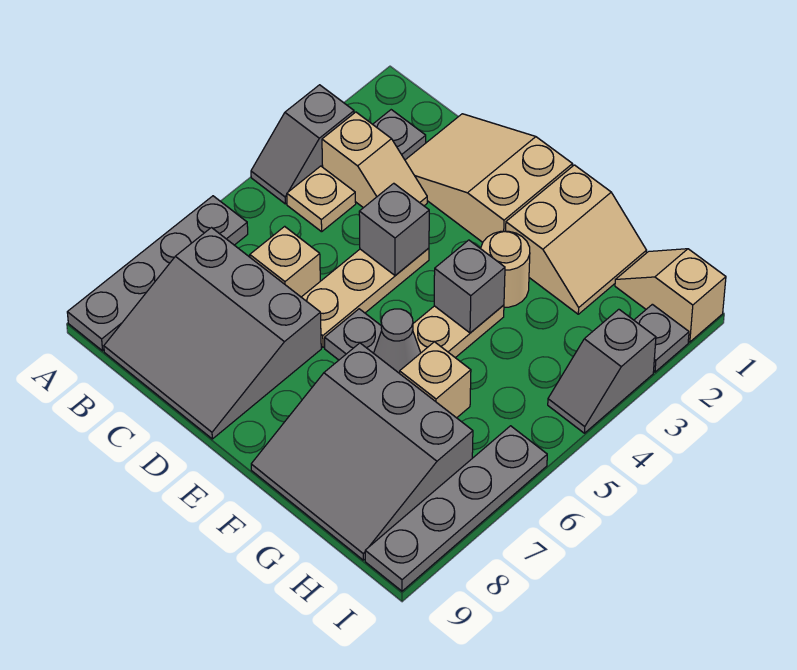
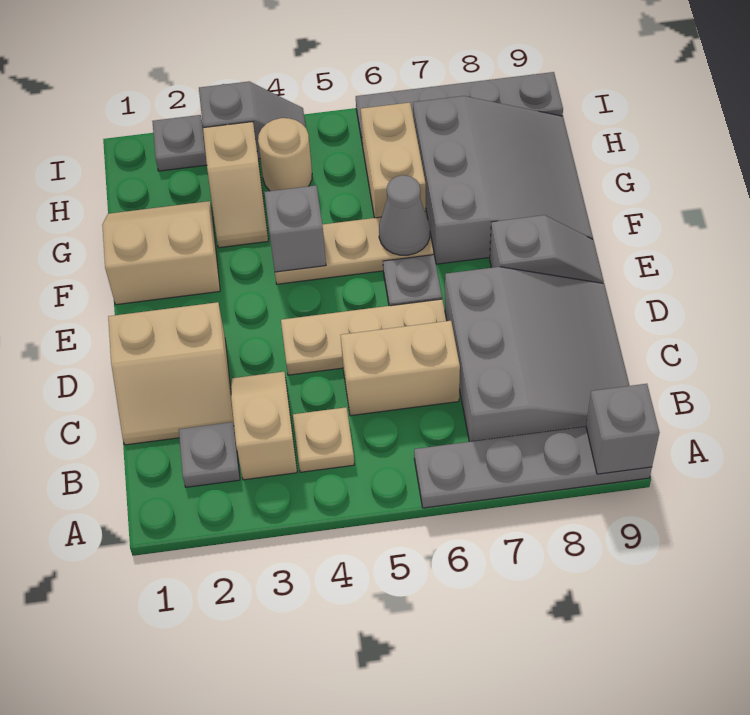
grey 1x2 slope [251,85,354,204] -> grey 1x2 slope moved to [490,215,604,283]
tan 2x3 slope [405,114,573,242] -> tan 2x2 slope [108,302,234,445]
tan 1x1 brick [250,226,320,297] -> tan 1x2 brick [341,321,460,416]
grey 1x1 brick [359,183,429,275] -> grey 1x1 brick moved to [586,384,660,474]
tan 1x1 round brick [481,231,530,307] -> tan 1x1 round brick moved to [258,118,312,191]
tan 1x1 brick [400,342,471,418] -> tan 1x2 brick [361,103,426,218]
tan 1x2 slope [615,249,726,342] -> tan 1x2 slope moved to [203,122,268,248]

